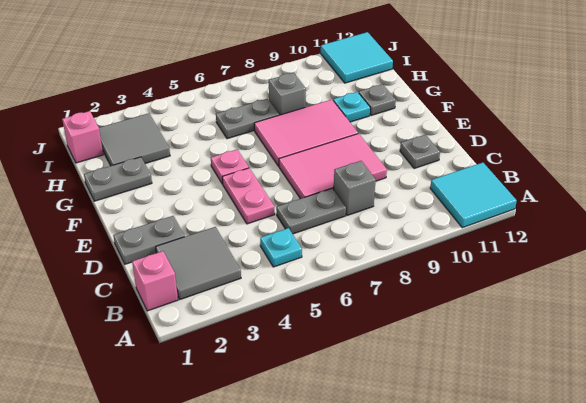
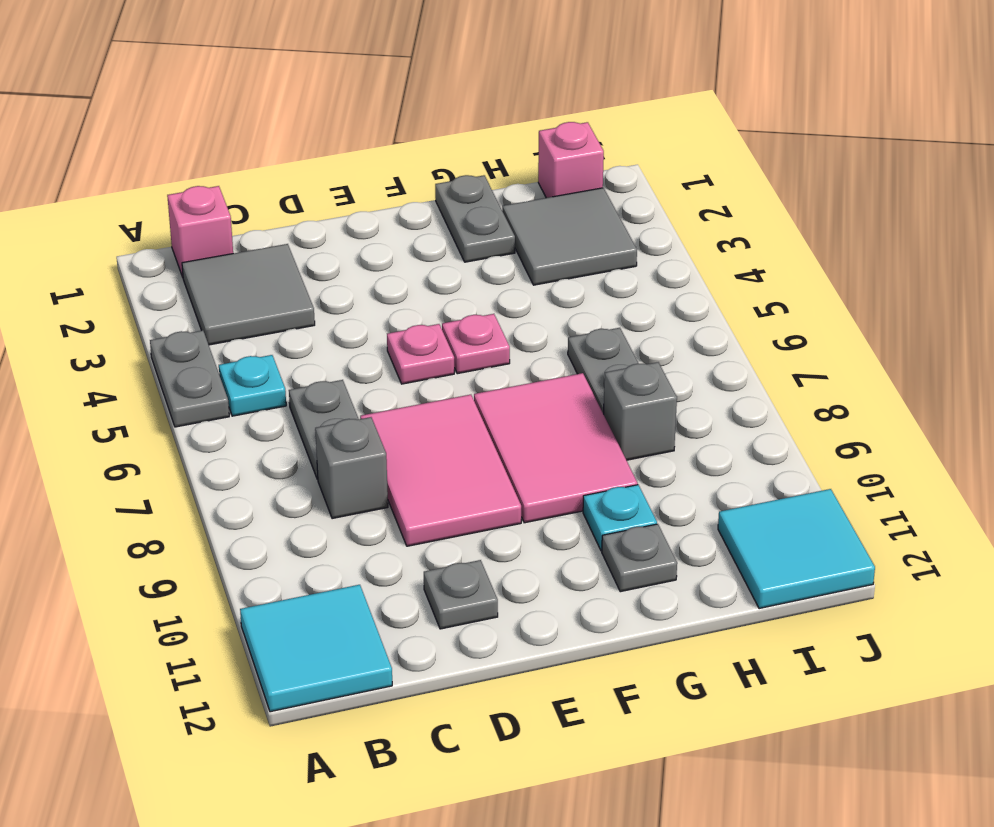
grey 1x2 plate [113,216,185,264] -> grey 1x2 plate moved to [150,330,229,427]
pink 1x2 plate [222,168,275,224] -> pink 1x1 plate [387,324,454,384]

